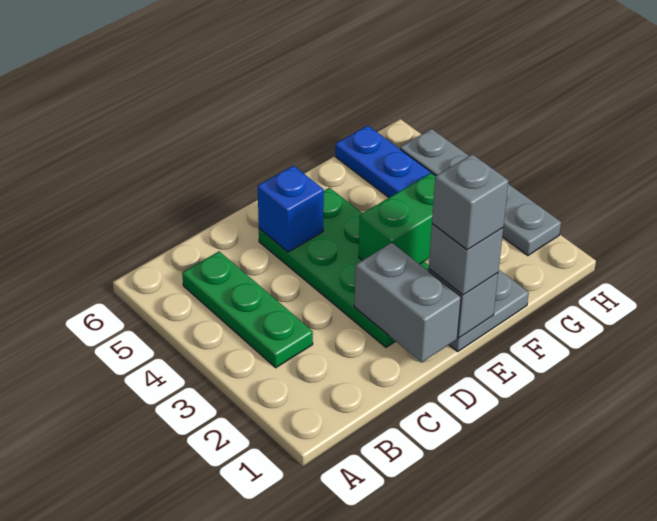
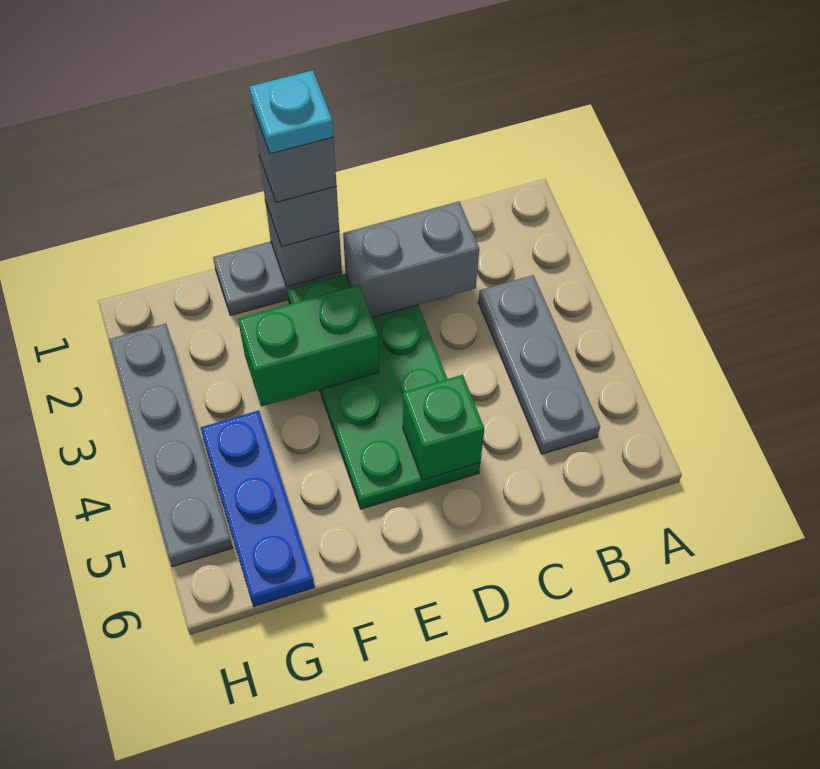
green 1x3 plate [182,251,313,368] -> grey 1x3 plate [478,275,600,454]
grey 1x2 brick [354,243,461,362] -> grey 1x2 brick turned to [343,202,479,318]
blue 1x1 brick [258,166,324,252] -> green 1x1 brick [403,375,484,480]
none -> cyan 1x1 plate [250,70,333,154]

